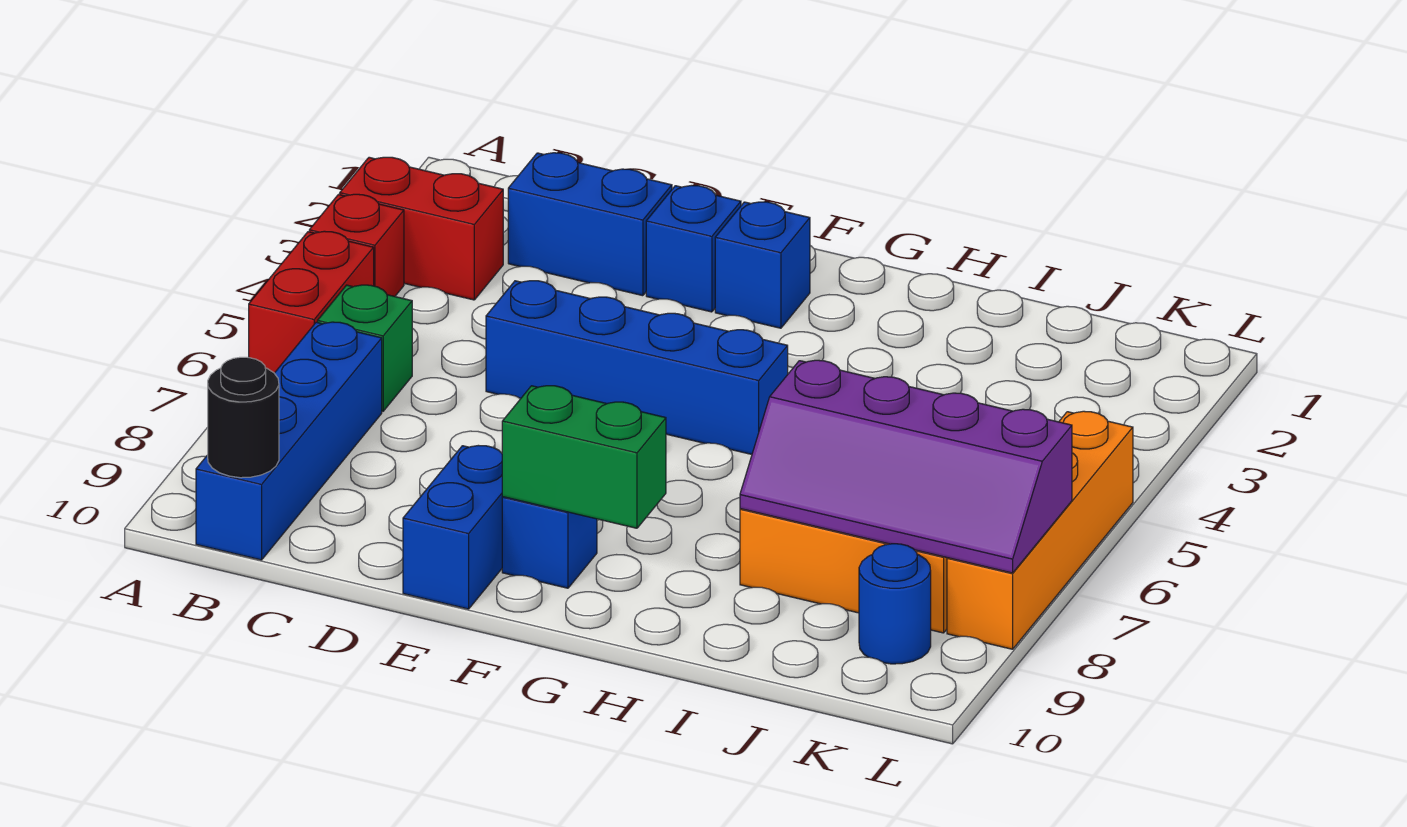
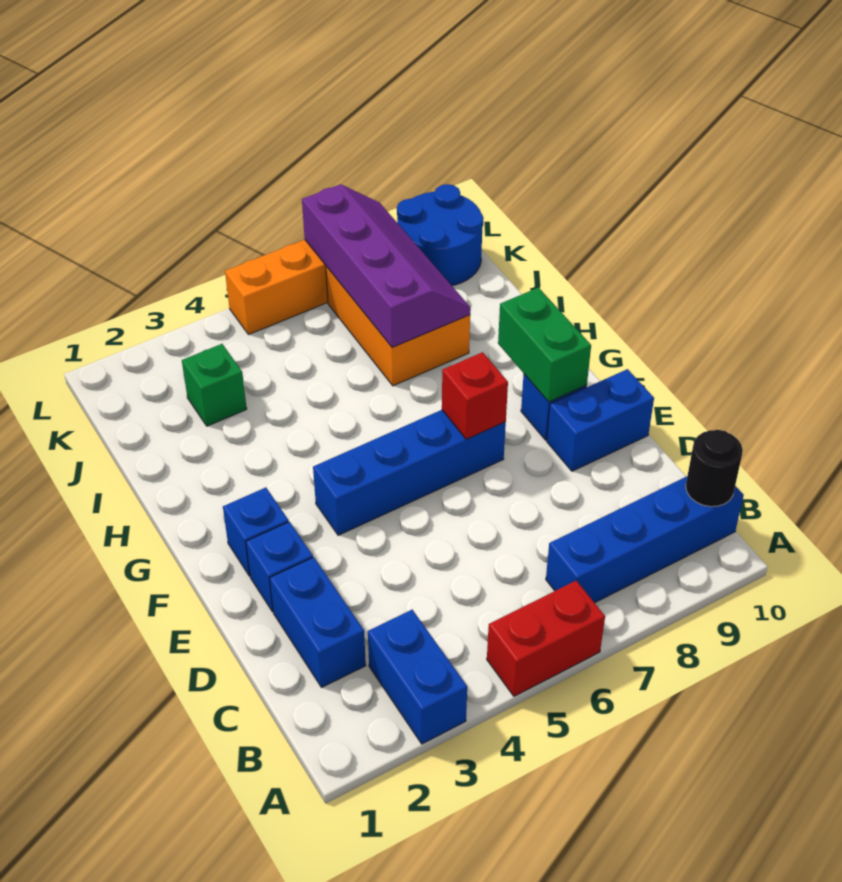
red 1x2 brick [340,157,503,300] -> blue 1x2 brick [368,610,467,744]
red 1x1 brick [309,194,404,296] -> red 1x1 brick moved to [442,352,508,439]
green 1x1 brick [318,285,412,411] -> green 1x1 brick moved to [182,344,247,426]
blue 1x4 brick [486,281,788,454] -> blue 1x4 brick turned to [313,410,506,535]
blue 1x1 round brick [859,544,931,664] -> blue 2x2 round brick [397,184,483,286]

